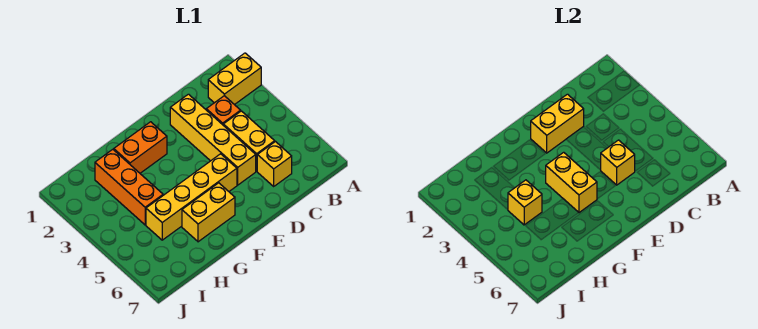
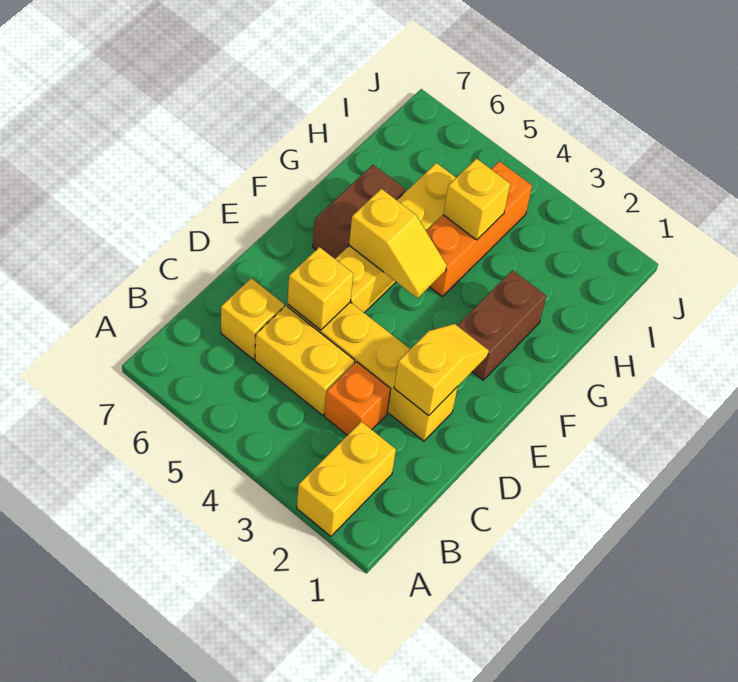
yellow 1x2 brick [531,94,584,153] -> yellow 1x2 slope [394,324,489,416]
orange 1x2 brick [114,122,167,173] -> brown 1x2 brick [457,270,546,380]
yellow 1x2 brick [546,152,597,213] -> yellow 1x2 slope [349,189,447,298]
yellow 1x2 brick [182,183,235,242] -> brown 1x2 brick [313,165,405,259]
orange 1x3 brick [95,149,163,225] -> orange 1x3 brick turned to [426,161,532,296]

